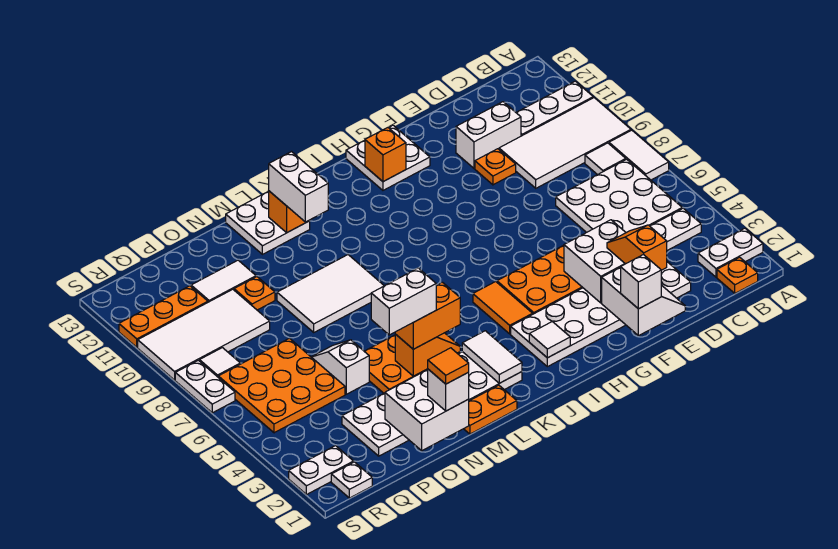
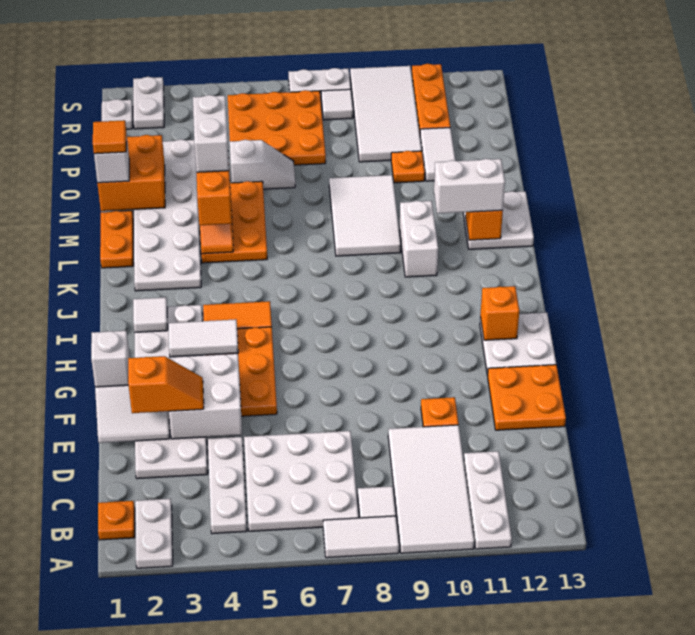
white 1x2 brick [456,102,521,168] -> white 1x2 brick moved to [400,201,438,277]
none -> orange 2x2 plate [488,365,566,430]
white 1x2 tile [462,331,522,383] -> white 1x2 tile moved to [169,319,238,357]
white 2x2 brick [385,370,469,451] -> orange 2x2 brick [97,135,165,211]

